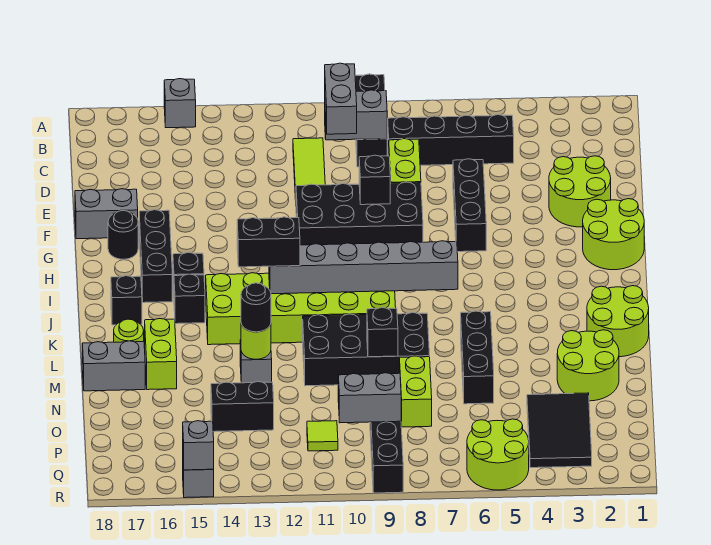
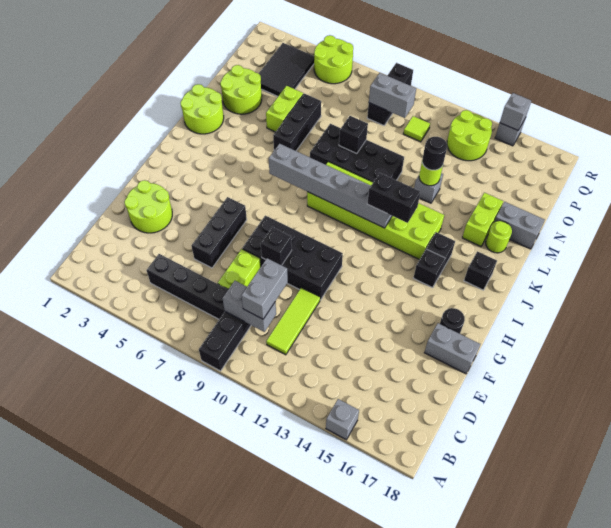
lime 2x2 round brick [583,199,644,270] -> lime 2x2 round brick moved to [447,110,492,161]
black 1x3 brick [139,210,172,303] -> none
lime 1x2 brick [400,356,432,427] -> lime 1x2 brick moved to [266,86,303,132]
black 1x2 brick [211,382,274,432] -> none

